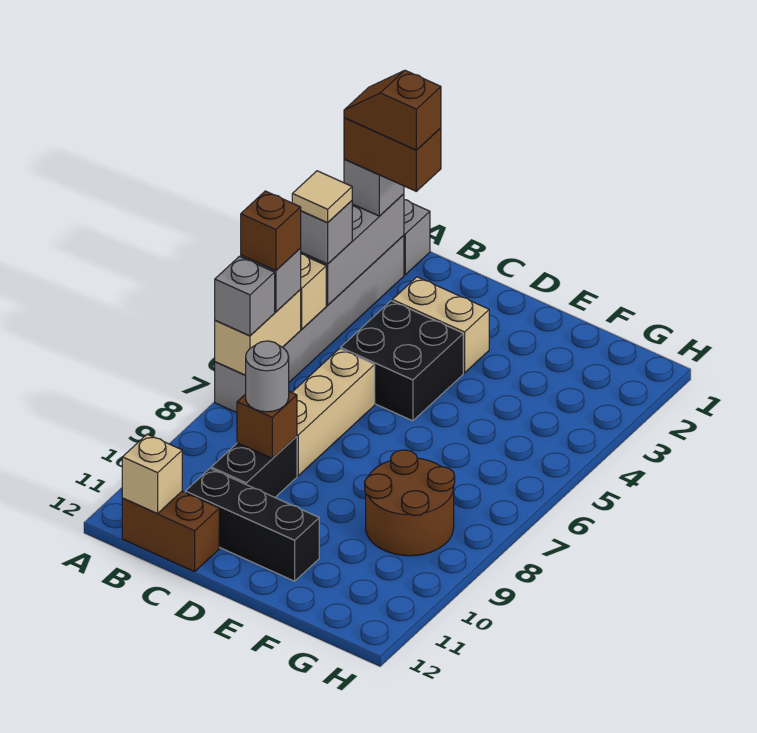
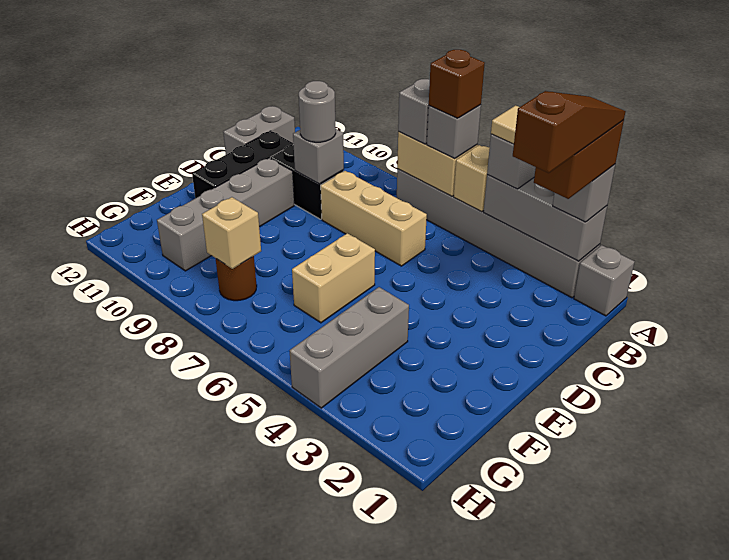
brown 1x2 slope [344,70,441,150] -> brown 1x3 slope [513,91,626,173]
brown 1x2 brick [122,491,219,572] -> grey 1x2 brick [223,106,295,155]
tan 1x1 brick [122,434,182,514] -> tan 1x1 brick moved to [202,197,261,269]
tan 1x2 brick [392,277,489,373] -> tan 1x2 brick moved to [292,233,375,323]
black 2x2 brick [341,301,463,421] -> none
brown 1x1 brick [237,392,297,459] -> grey 1x1 brick [293,129,344,184]
none -> grey 1x4 brick [157,158,294,271]
none -> grey 1x3 brick [289,287,409,408]
brown 2x2 round brick [365,450,455,556] -> brown 1x1 round brick [215,256,257,301]

